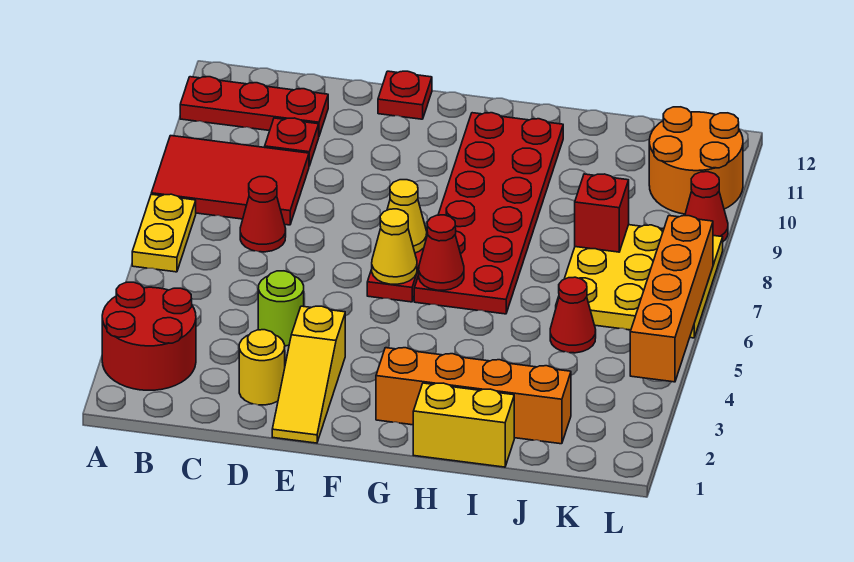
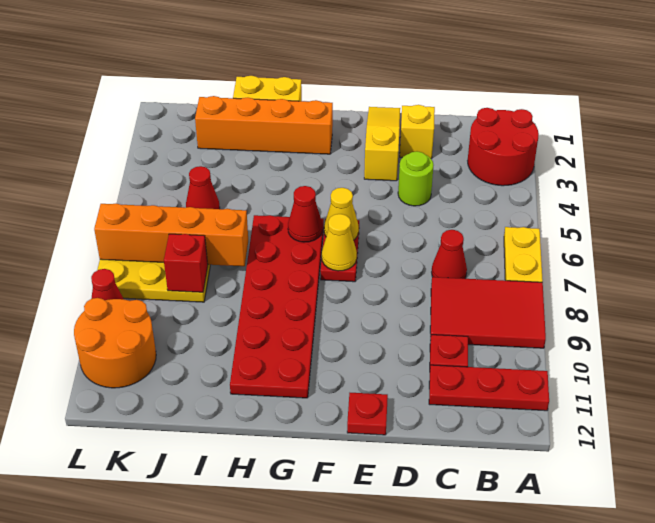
yellow 1x1 round brick [239,330,285,405] -> yellow 1x1 brick [400,105,435,159]
orange 1x4 brick [630,216,713,382] -> orange 1x4 brick turned to [94,203,248,266]

